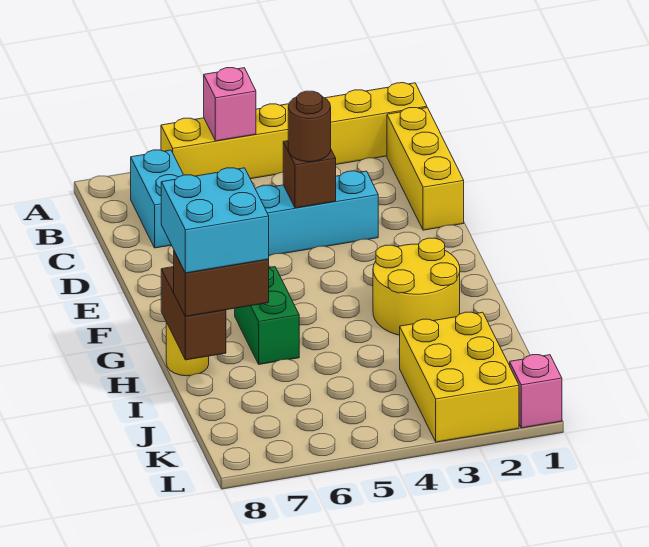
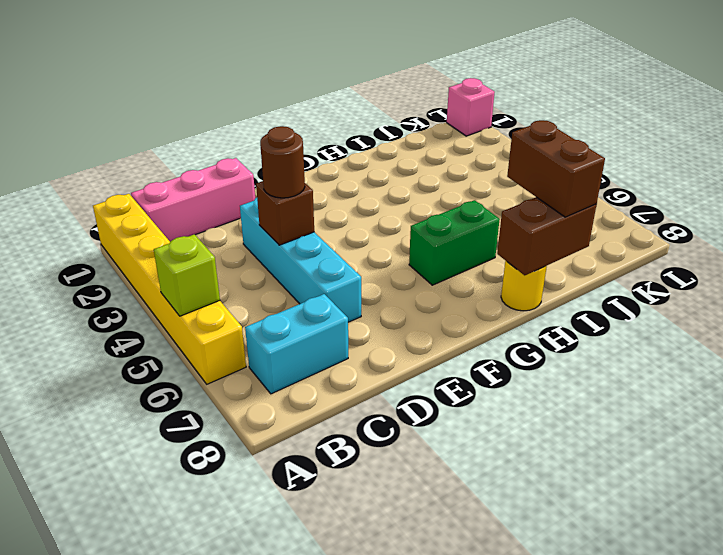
pink 1x1 brick [204,68,256,141] -> lime 1x1 brick [154,234,220,316]
yellow 1x3 brick [387,108,464,230] -> pink 1x3 brick [131,158,255,242]
yellow 2x2 round brick [373,238,460,335] -> none
cyan 2x2 brick [161,168,269,273] -> none
yellow 2x3 brick [400,312,519,442] -> none

